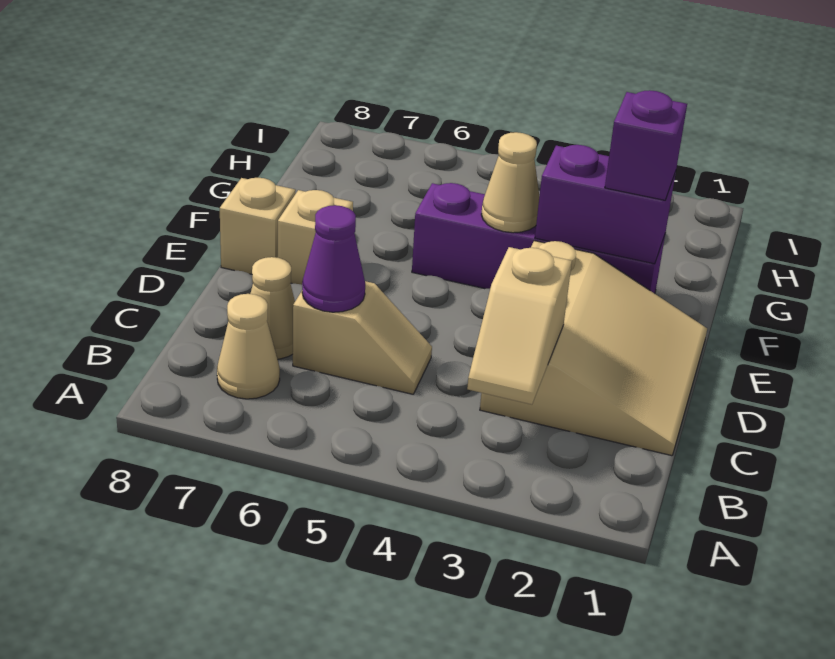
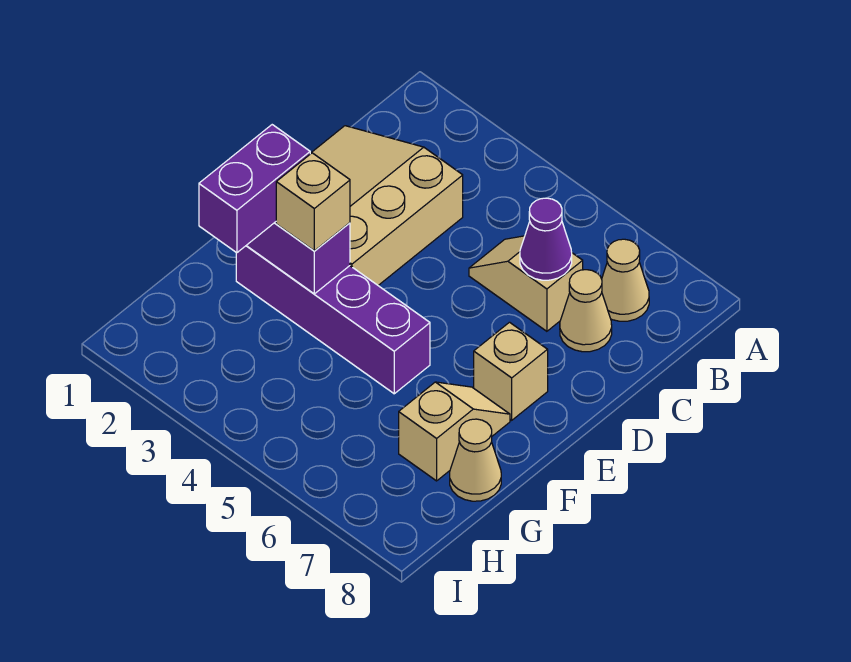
tan 1x2 slope [467,247,572,404] -> tan 1x2 slope moved to [399,382,510,481]
tan 1x1 brick [220,178,296,274] -> tan 1x1 brick moved to [276,153,350,251]
purple 1x1 brick [605,90,687,200] -> purple 1x2 brick [199,125,310,253]
tan 1x1 cone [481,132,539,233] -> tan 1x1 cone moved to [450,419,501,501]

